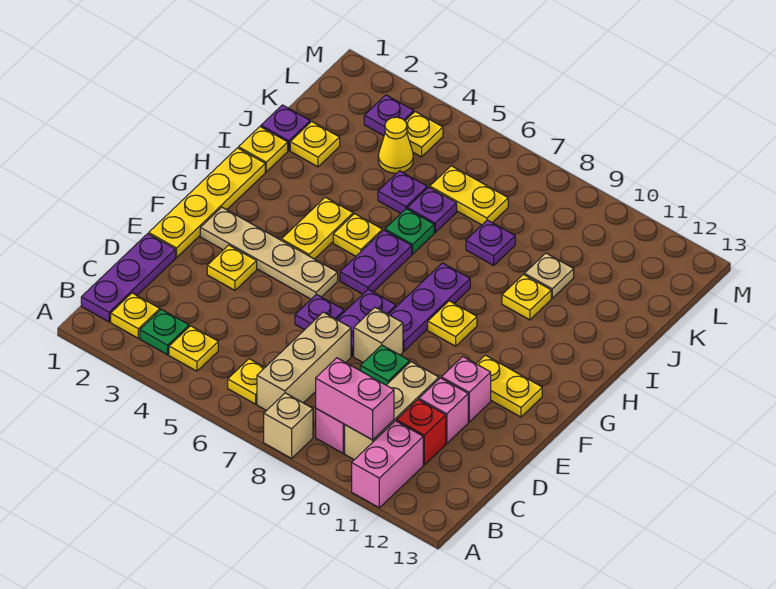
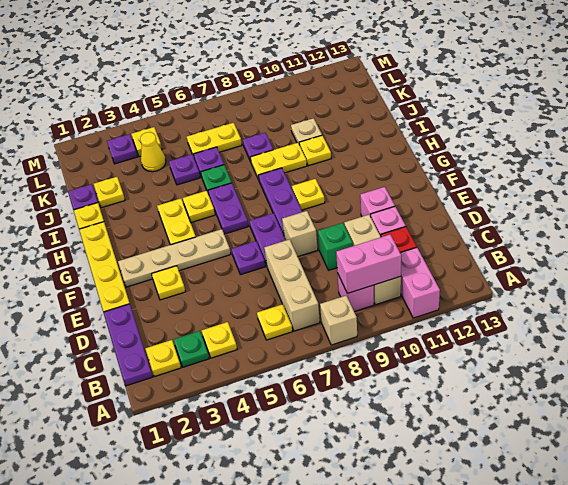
yellow 1x2 plate [476,355,542,417] -> yellow 1x2 plate moved to [250,143,307,180]

